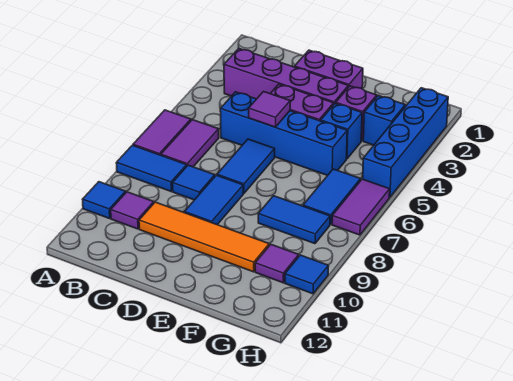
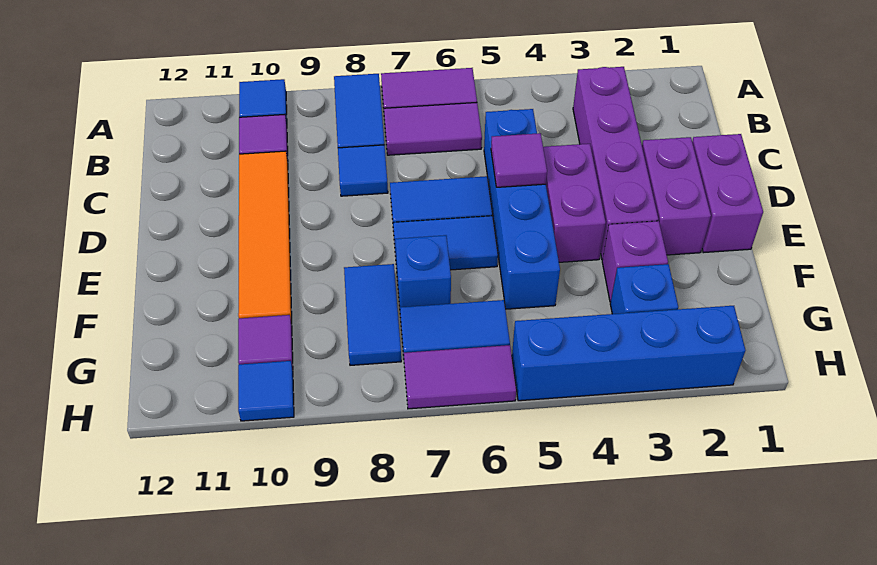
none -> purple 1x2 brick [692,134,763,253]
blue 1x2 tile [184,175,243,225] -> blue 1x2 tile moved to [393,216,498,270]
blue 1x1 brick [321,103,362,159] -> blue 1x1 brick moved to [395,235,451,307]

